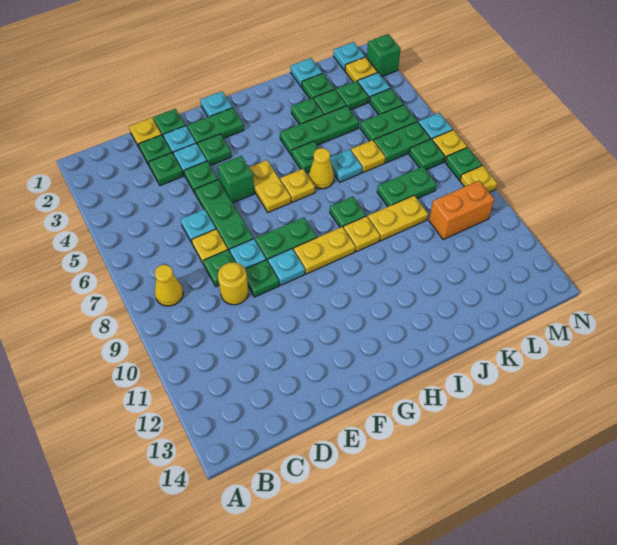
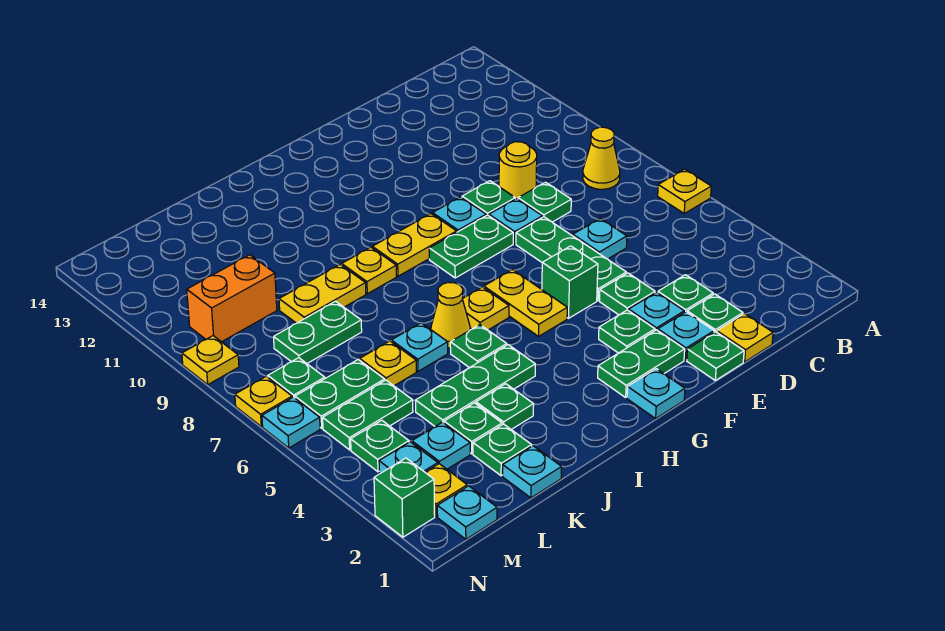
yellow 1x1 plate [192,229,228,265] -> yellow 1x1 plate moved to [658,169,711,213]
green 1x1 plate [330,197,366,227] -> none
green 1x1 plate [336,81,369,110] -> cyan 1x1 plate [412,422,470,469]
green 1x1 plate [445,147,482,180] -> none

